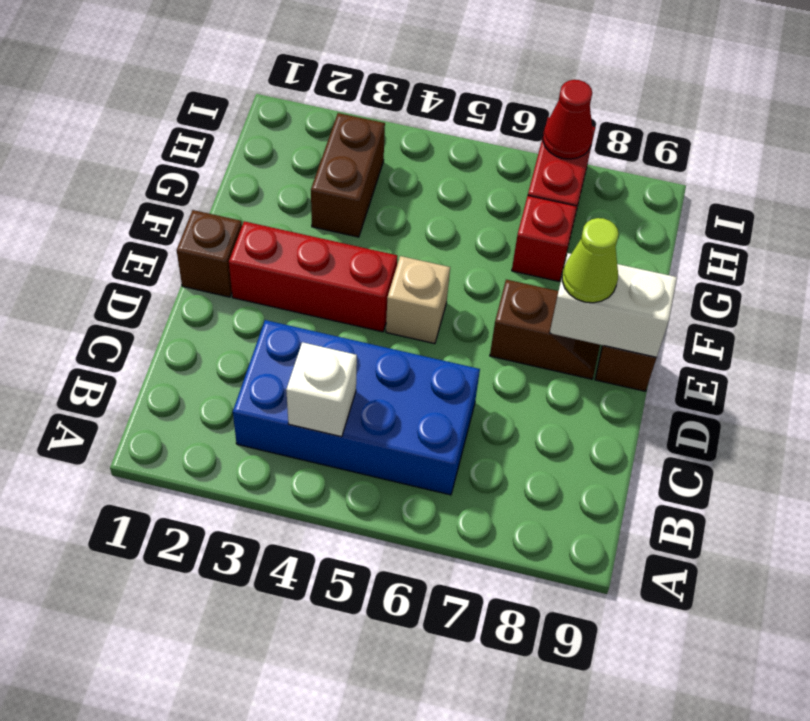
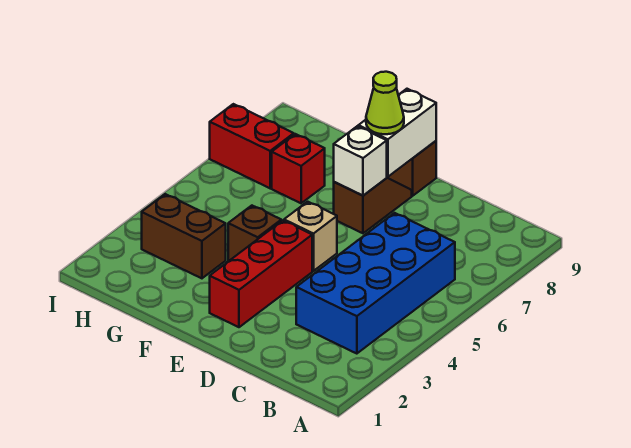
white 1x1 brick [286,342,357,437] -> white 1x1 brick moved to [334,126,387,196]
brown 1x1 brick [177,210,242,297] -> brown 1x1 brick moved to [228,206,281,261]
red 1x1 cone [543,80,593,159] -> none

